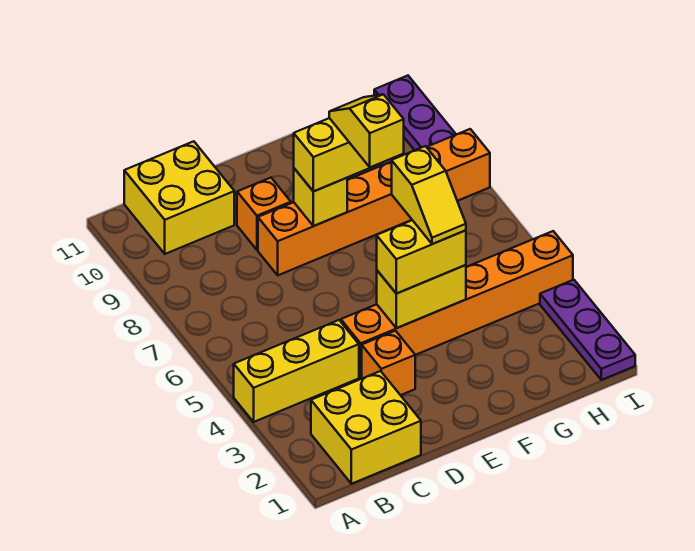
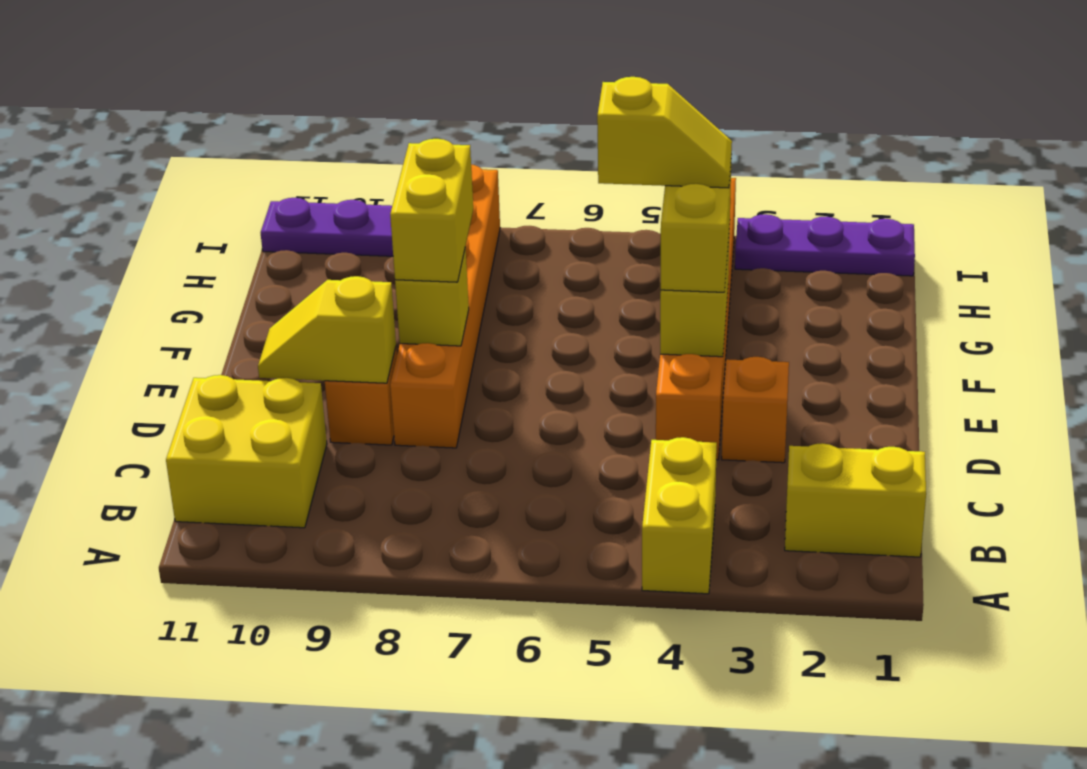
yellow 1x3 brick [234,320,359,422] -> yellow 1x2 brick [642,437,717,594]
yellow 2x2 brick [311,371,421,484] -> yellow 1x2 brick [785,443,926,557]
yellow 1x2 slope [329,94,404,167] -> yellow 1x2 slope moved to [258,276,396,383]

